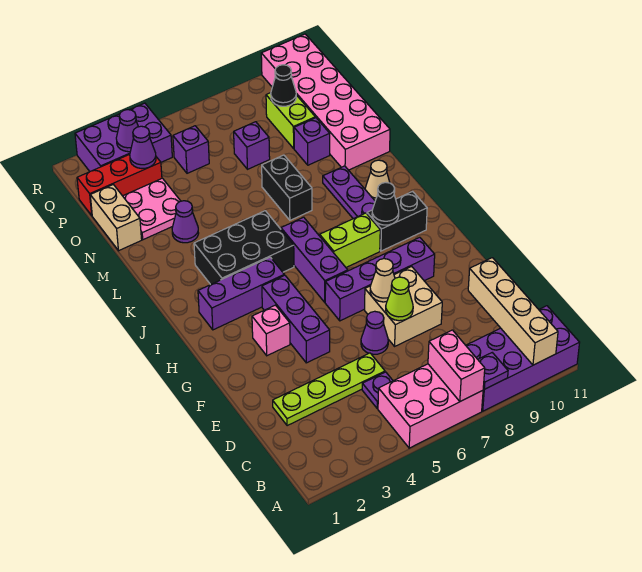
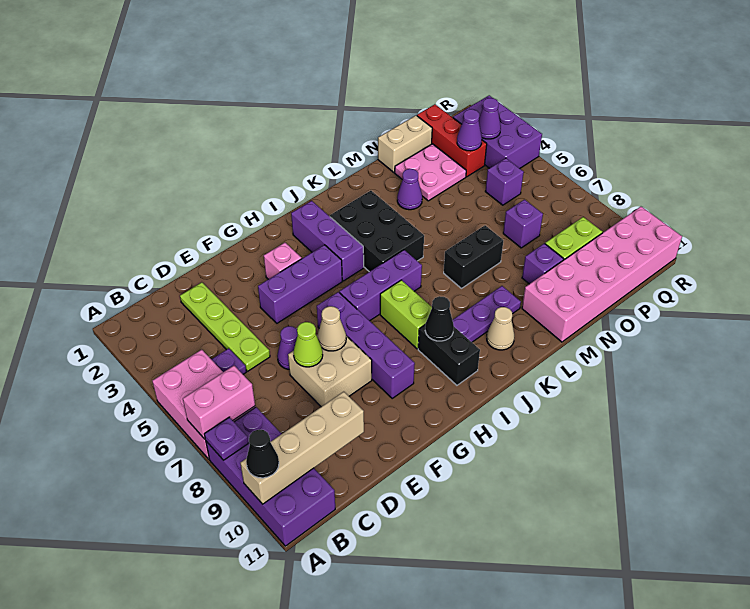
black 1x1 cone [271,65,296,106] -> black 1x1 cone moved to [246,430,279,478]

